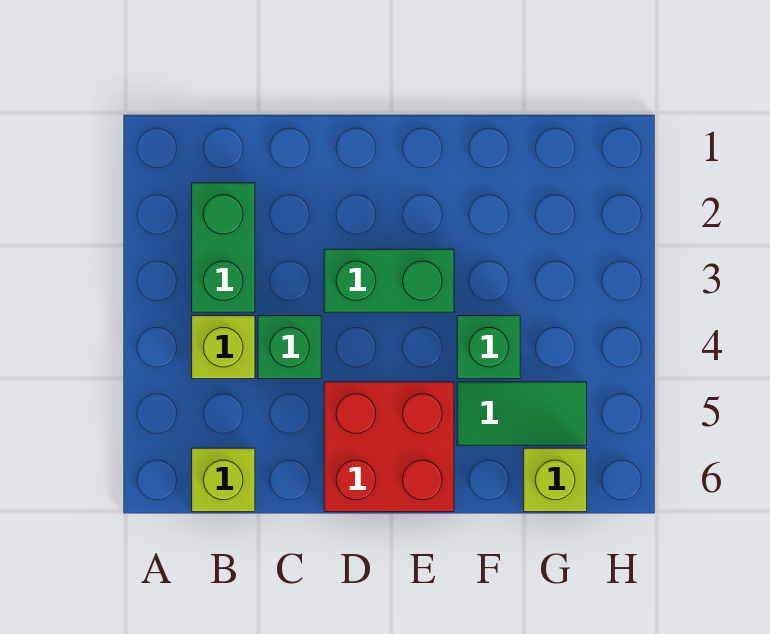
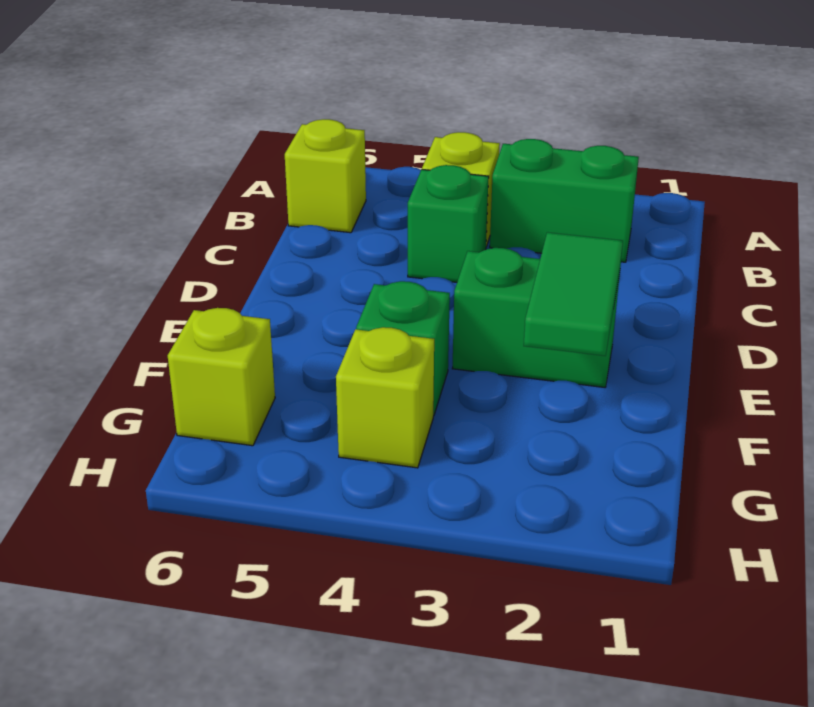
green 1x2 brick [324,249,454,312] -> green 1x2 brick turned to [452,248,620,387]
red 2x2 brick [324,382,454,512] -> none
green 1x2 tile [457,382,587,445] -> green 1x2 tile moved to [524,232,623,356]
none -> lime 1x1 brick [336,327,434,468]

